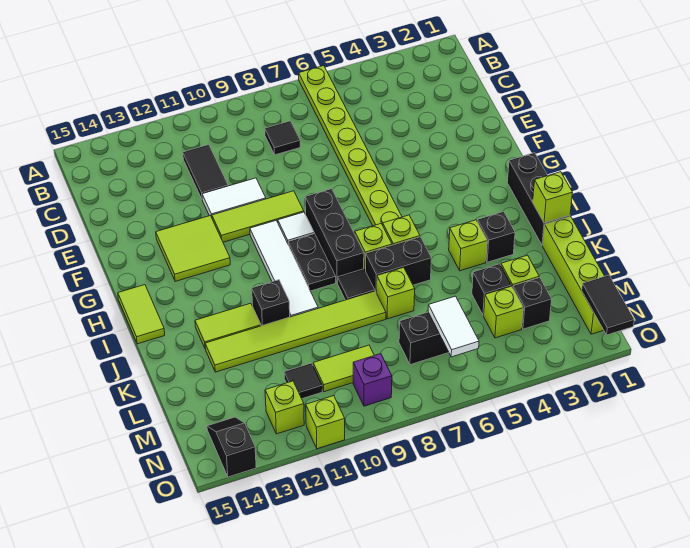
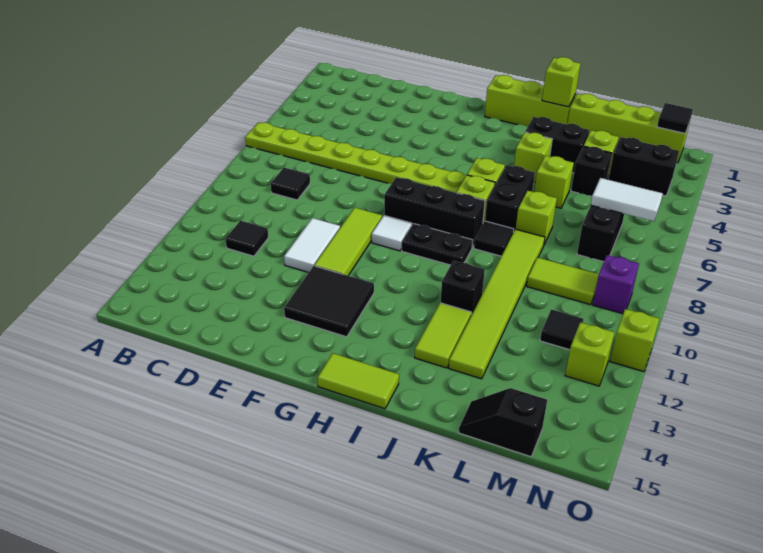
black 1x2 tile [183,145,228,199] -> black 1x1 tile [226,220,268,256]
lime 2x2 tile [156,216,230,281] -> black 2x2 tile [284,266,374,337]
white 1x4 tile [250,221,318,317] -> none
black 1x3 brick [507,153,570,245] -> lime 1x3 brick [485,75,576,127]
black 1x1 brick [477,212,515,262] -> black 1x2 brick [525,117,589,173]
black 1x1 brick [513,277,552,329] -> black 1x2 brick [608,137,679,196]
lime 1x1 brick [484,286,523,338] -> lime 1x1 brick moved to [534,156,574,208]
lime 1x2 tile [313,345,374,392] -> lime 1x2 tile turned to [527,257,599,305]
black 1x2 tile [582,275,634,335] -> black 1x1 tile [657,103,693,133]
black 1x2 slope [207,417,256,477] -> black 1x2 slope moved to [459,388,547,457]

